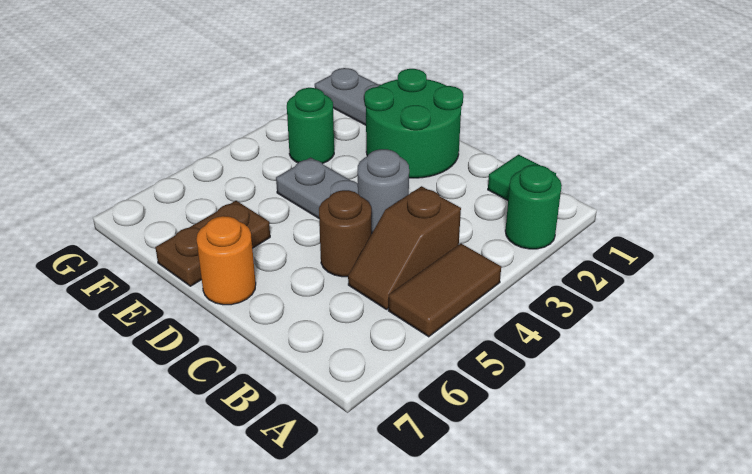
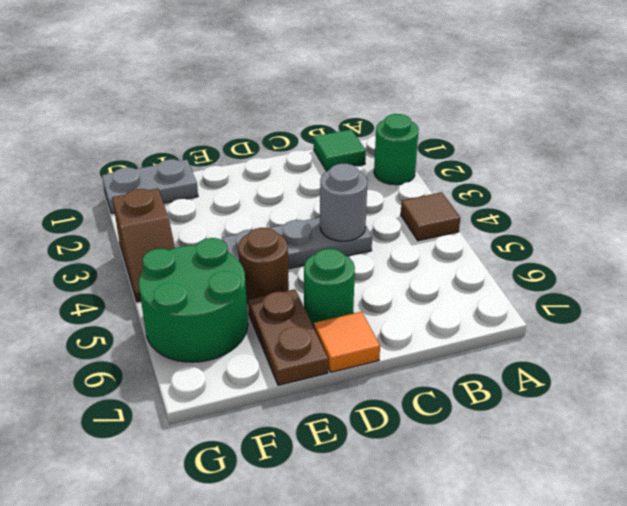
brown 1x2 tile [388,244,501,337] -> brown 1x1 tile [401,192,460,241]
brown 1x2 slope [348,186,461,309] -> brown 1x2 slope moved to [112,189,175,302]
brown 1x1 round brick [319,190,371,277] -> brown 1x1 round brick moved to [238,228,289,304]
green 2x2 round brick [364,69,463,178] -> green 2x2 round brick moved to [139,238,248,362]
orange 1x1 round brick [196,216,256,305] -> orange 1x1 tile [314,312,380,372]
green 1x1 round brick [287,88,334,163] -> green 1x1 round brick moved to [304,249,355,327]

